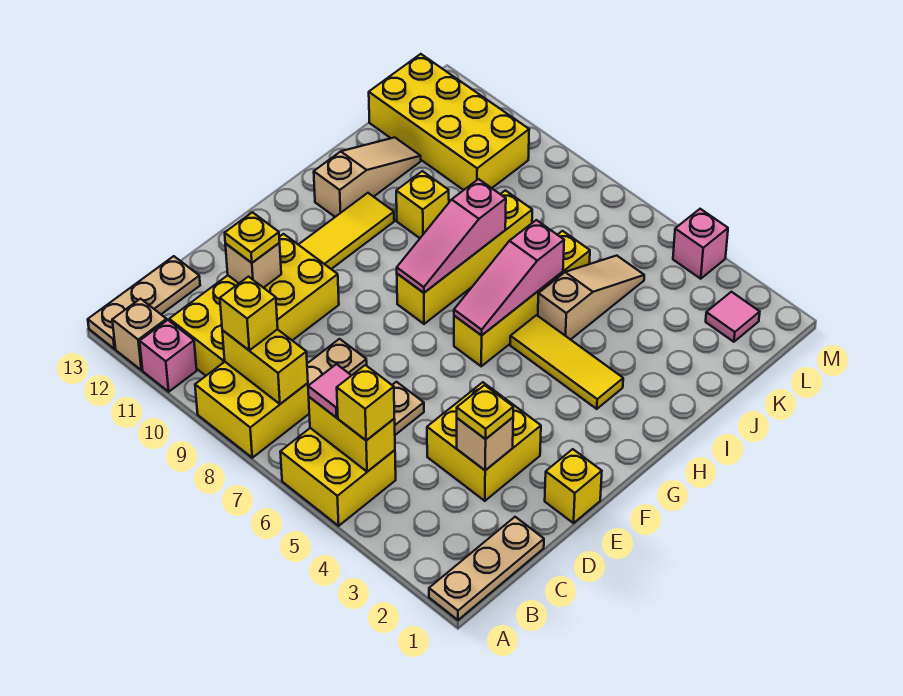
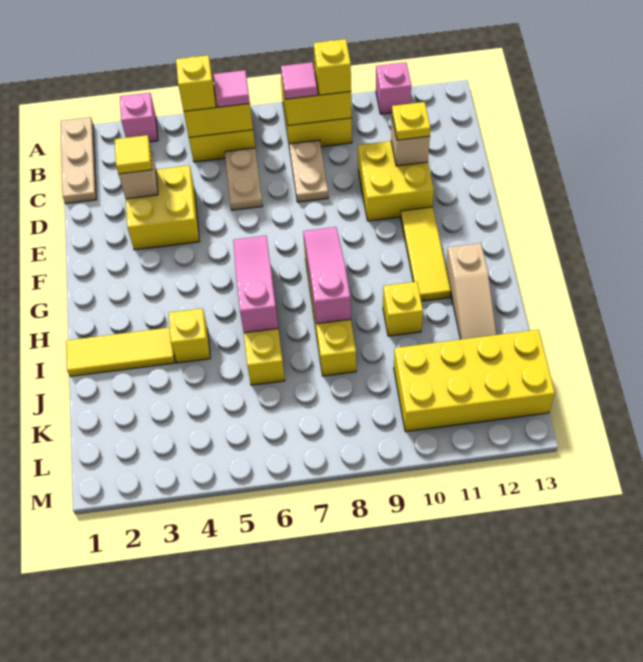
tan 1x1 brick [112,299,167,370] -> none
tan 1x3 plate [88,256,200,349] -> none
yellow 2x4 brick [169,234,339,376] -> yellow 2x2 brick [358,141,434,221]
yellow 1x1 plate [457,385,513,439] -> yellow 1x1 tile [115,135,152,174]
yellow 1x1 brick [545,449,602,523] -> yellow 1x1 brick moved to [169,308,210,363]
yellow 1x3 tile [510,315,623,409] -> yellow 1x3 tile moved to [66,327,175,376]
tan 1x3 slope [538,256,644,340] -> none
pink 1x1 tile [706,292,760,342] -> pink 1x1 tile moved to [281,62,317,99]
pink 1x1 brick [673,209,728,279] -> pink 1x1 brick moved to [120,93,158,142]

